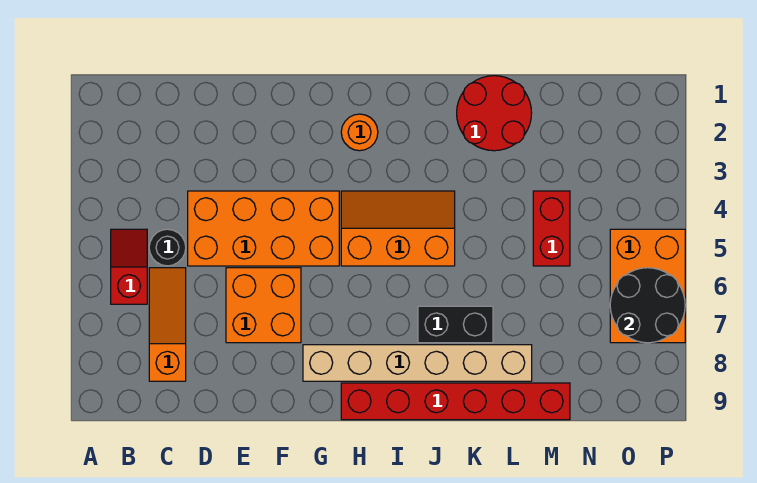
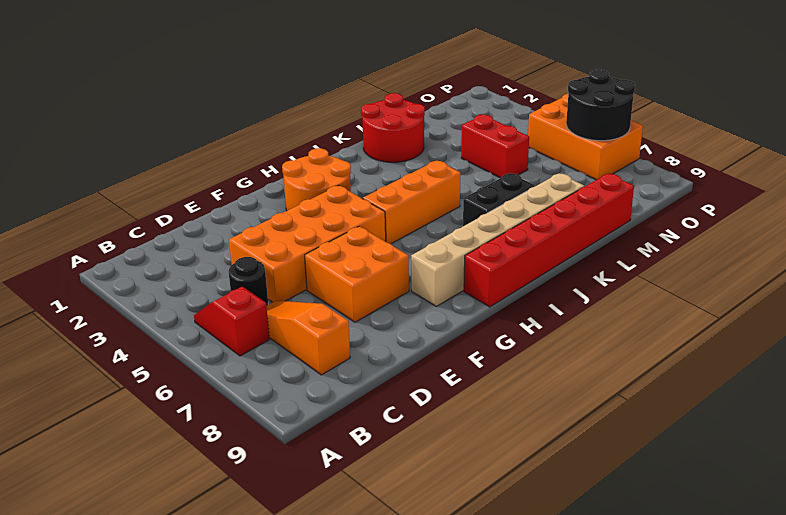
orange 1x1 round brick [341,114,378,151] -> orange 2x2 round brick [282,148,351,211]

